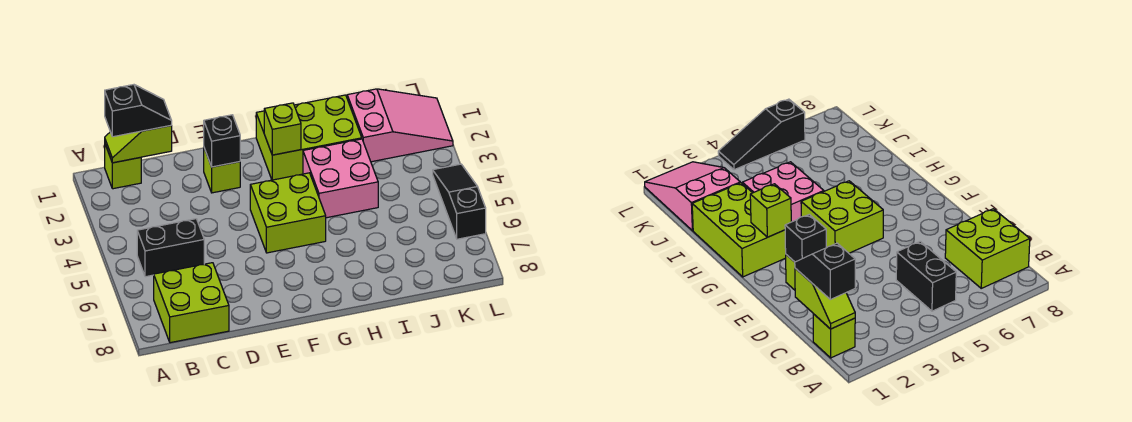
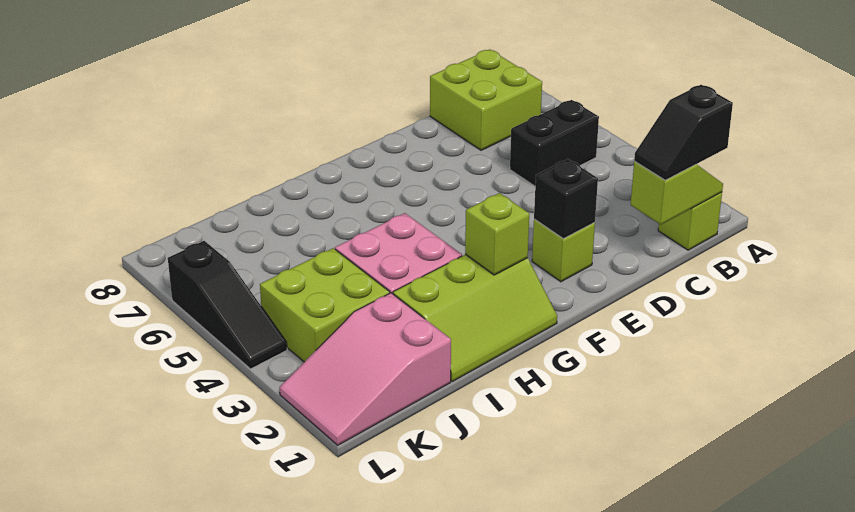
lime 2x2 brick [250,173,326,253] -> lime 2x2 brick moved to [260,248,390,362]
lime 2x3 brick [256,95,362,180] -> lime 2x3 slope [393,254,557,382]

